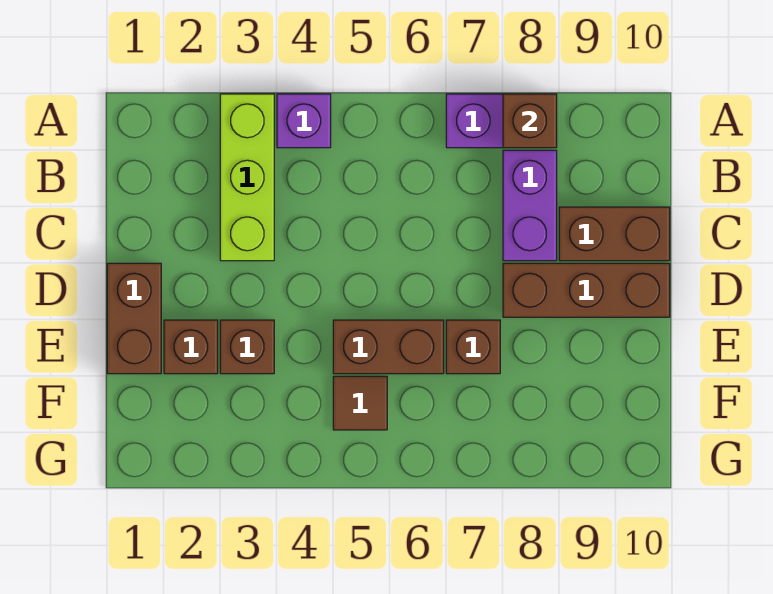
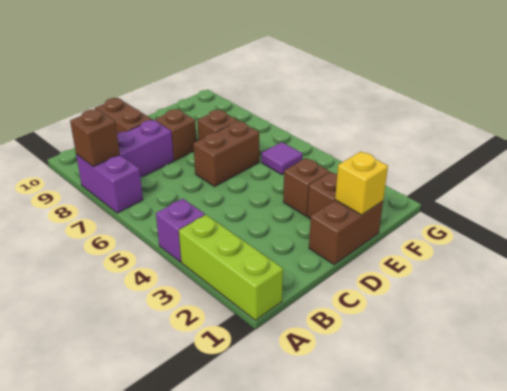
lime 1x3 brick [220,94,274,261] -> lime 1x3 brick turned to [179,215,283,320]
brown 1x3 brick [503,263,670,317] -> brown 1x1 brick [155,109,197,161]
none -> yellow 1x1 brick [335,152,388,215]
brown 1x2 brick [333,320,444,374] -> brown 1x2 brick turned to [193,121,259,186]
brown 1x1 tile [333,376,387,430] -> purple 1x1 tile [261,142,303,174]

